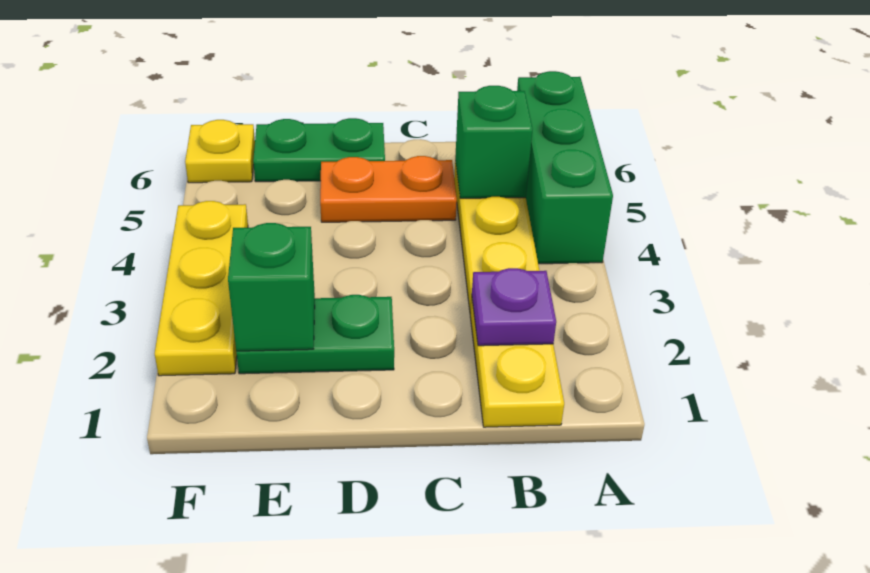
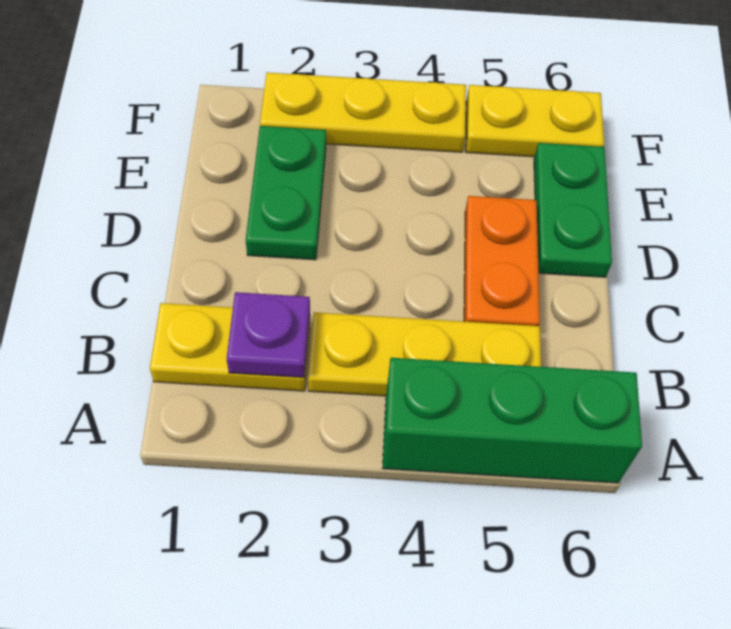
green 1x1 brick [455,86,533,198] -> none
green 1x1 brick [228,223,315,351] -> none
yellow 1x1 plate [185,120,255,183] -> yellow 1x2 plate [466,85,604,157]

